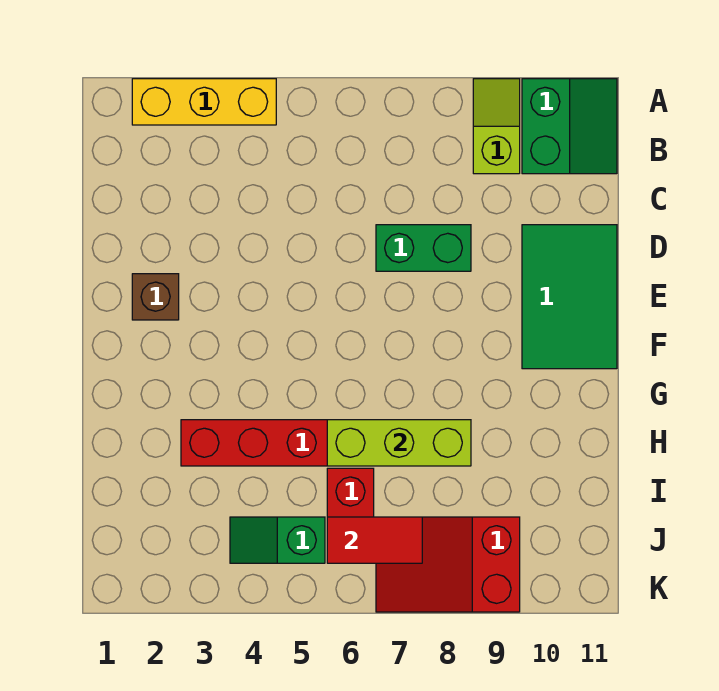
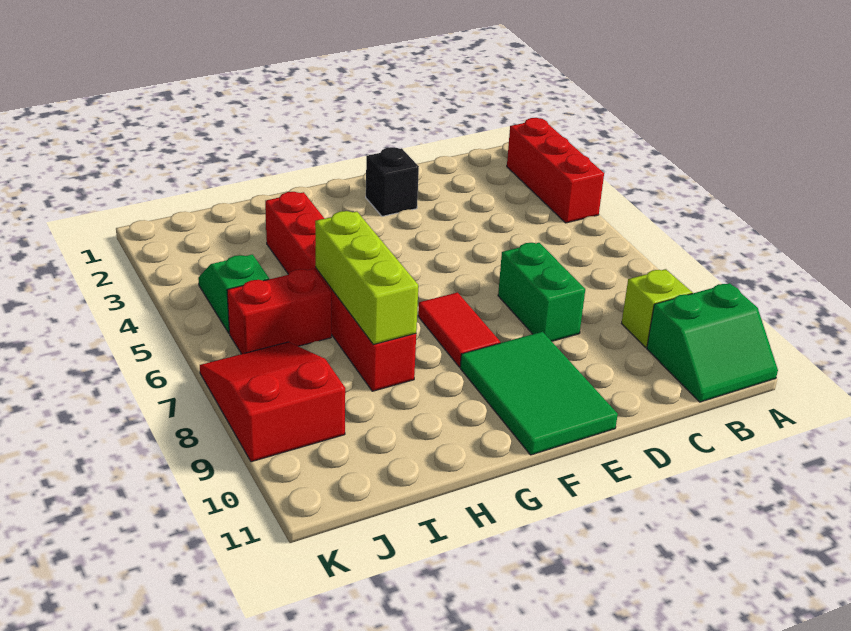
yellow 1x3 brick [132,79,276,125] -> red 1x3 brick [507,118,604,223]
green 2x3 tile [522,225,617,369] -> green 2x3 tile turned to [460,332,618,455]
brown 1x1 brick [132,274,179,320] -> black 1x1 brick [366,147,419,216]
red 1x2 tile [327,517,422,563] -> red 1x2 tile moved to [418,292,500,367]

